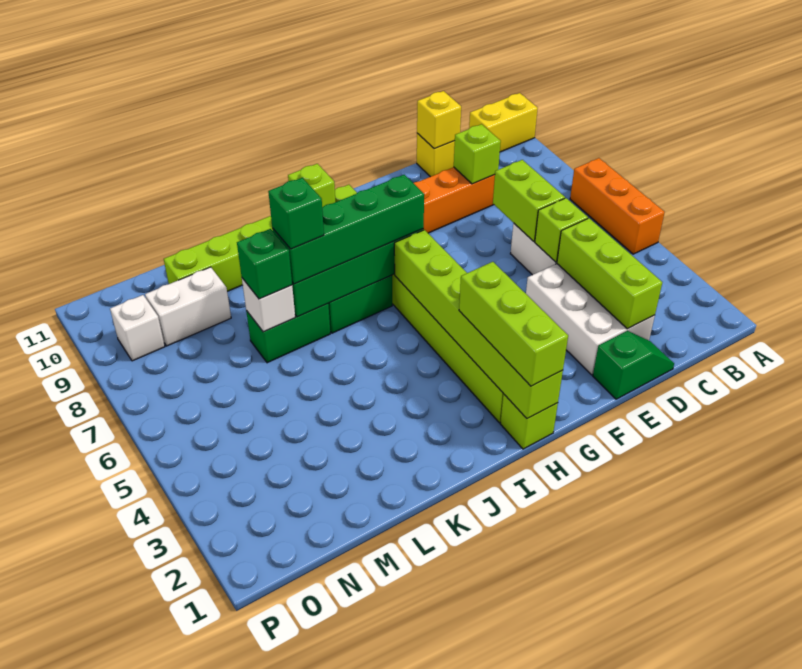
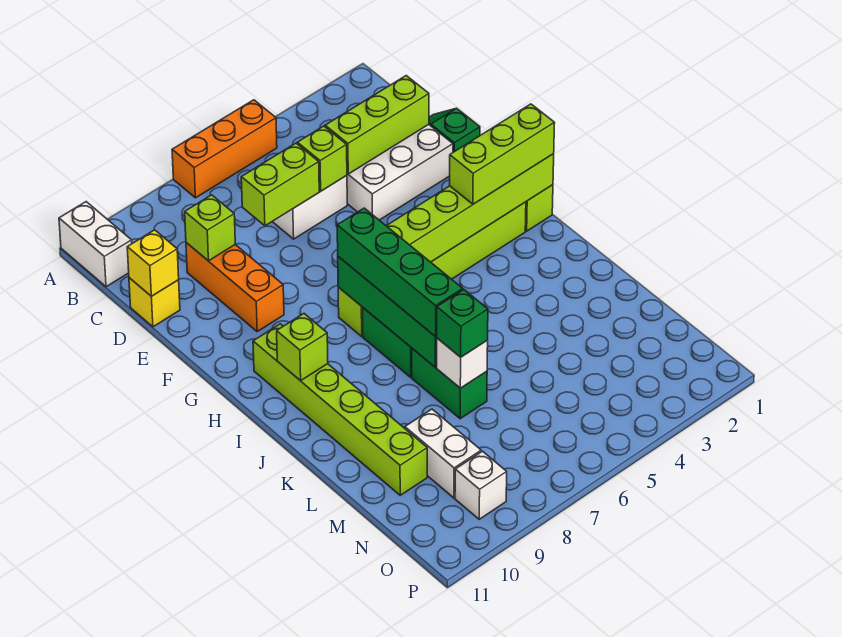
yellow 1x2 brick [469,93,538,152] -> white 1x2 brick [59,202,132,287]
green 1x1 brick [268,178,324,249] -> none

